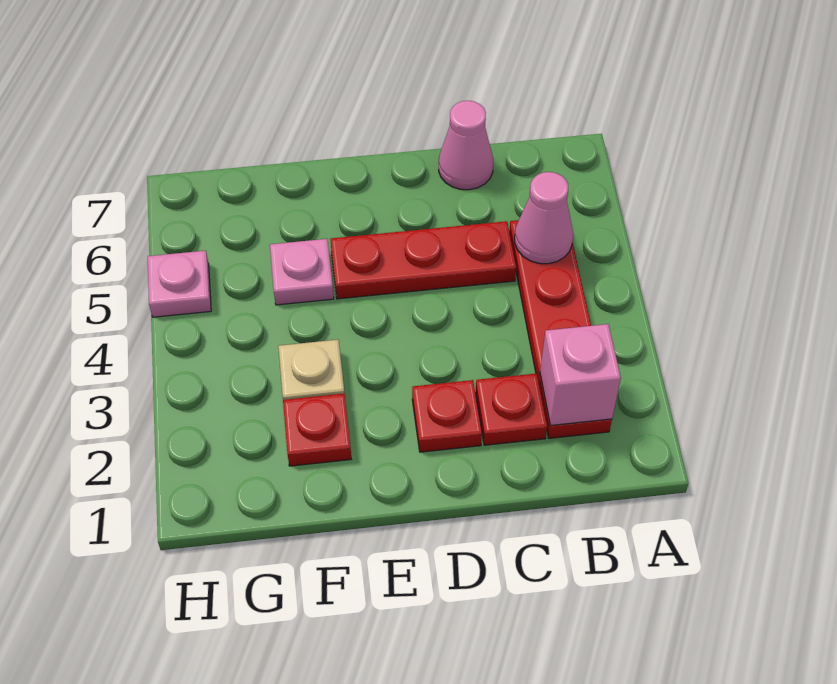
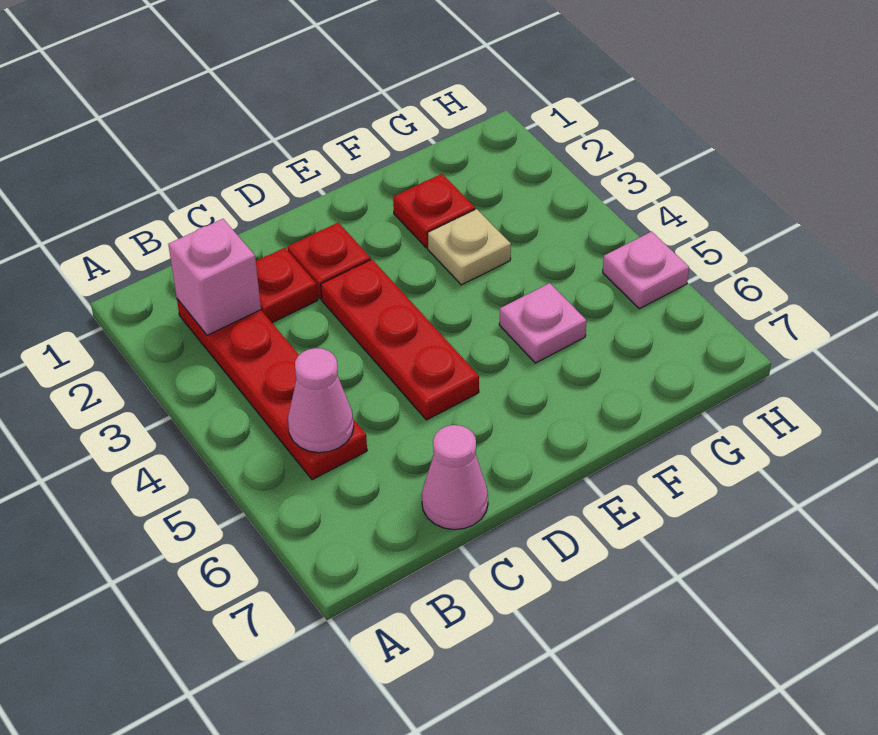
red 1x3 plate [330,221,516,299] -> red 1x3 plate turned to [321,260,479,420]

